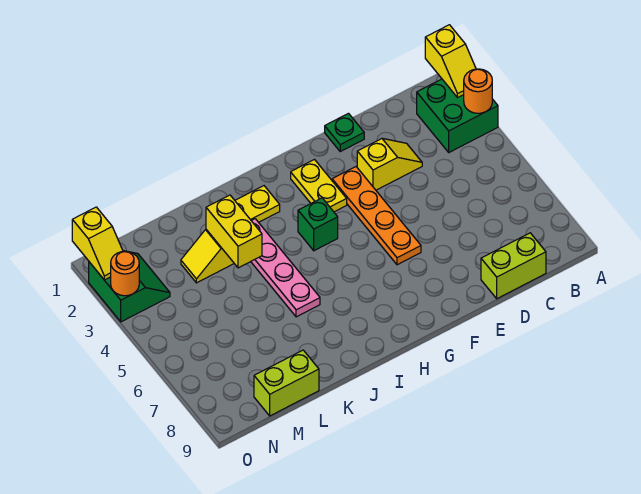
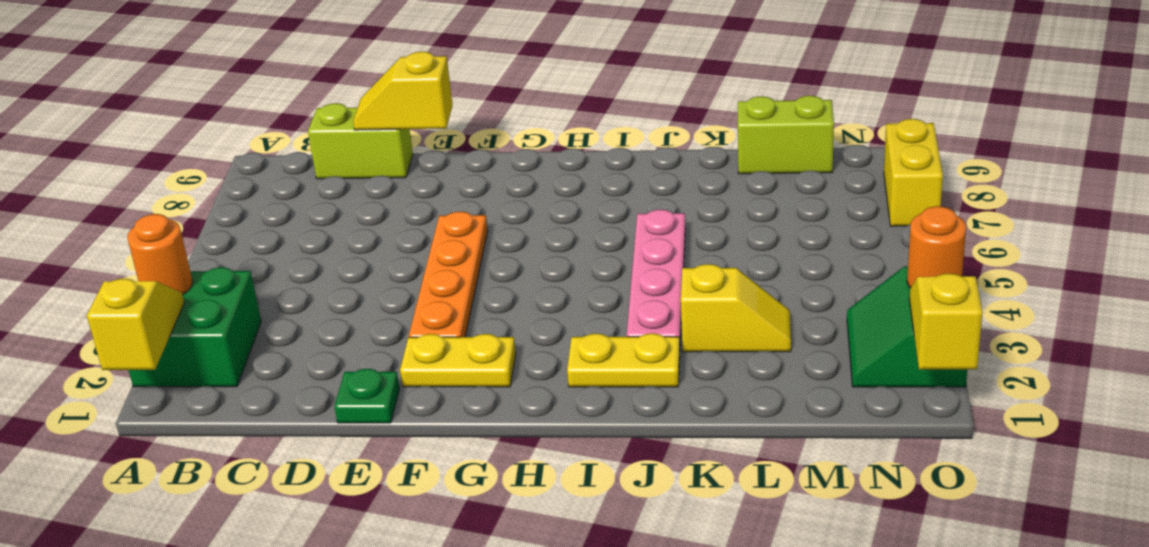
yellow 1x2 slope [357,138,422,190] -> yellow 1x2 slope moved to [353,52,453,130]
yellow 1x2 plate [291,160,347,212] -> yellow 1x2 plate turned to [400,334,516,387]
green 1x1 brick [298,198,338,251] -> none
yellow 1x2 brick [206,195,262,268] -> yellow 1x2 brick moved to [884,119,943,226]

